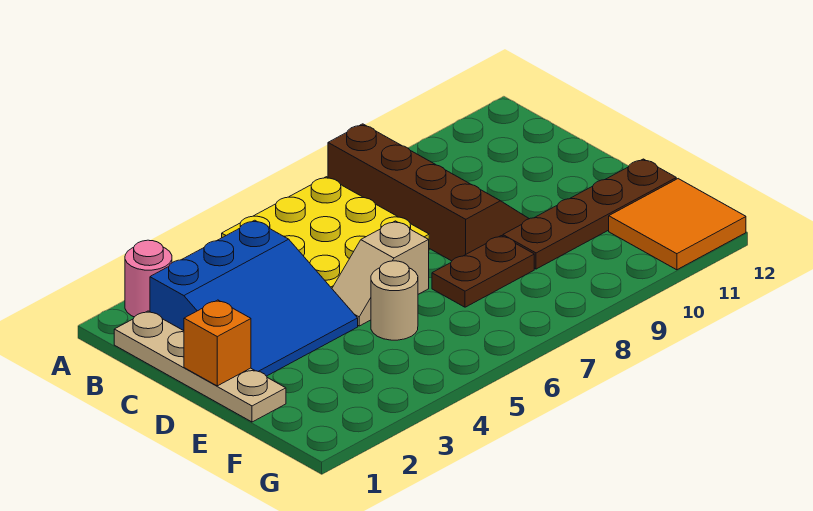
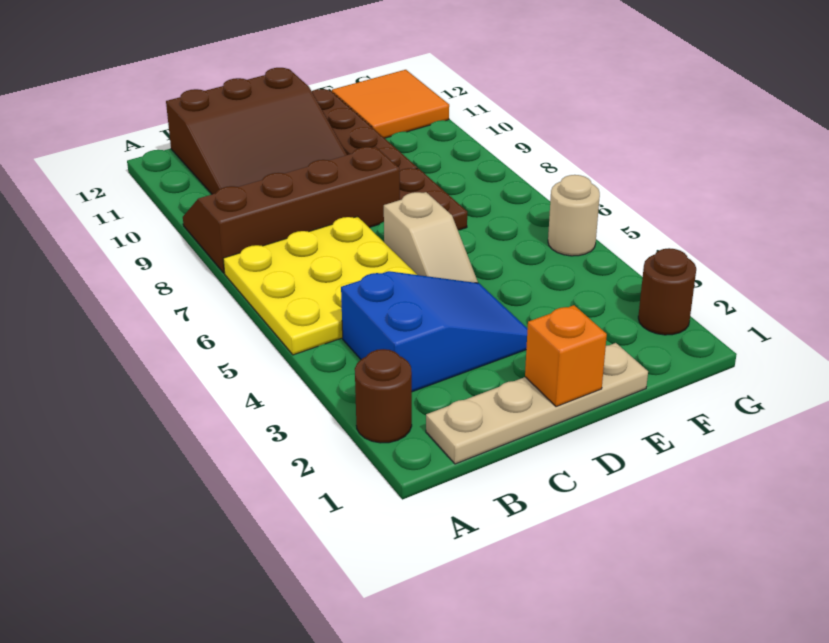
pink 1x1 round brick [125,240,172,317] -> brown 1x1 round brick [355,349,412,443]
blue 3x3 slope [150,220,358,376] -> blue 2x3 slope [341,271,528,392]
none -> brown 3x3 slope [166,68,347,194]
tan 1x1 round brick [371,261,418,340] -> tan 1x1 round brick moved to [548,175,600,256]
none -> brown 1x1 round brick [638,248,696,335]

